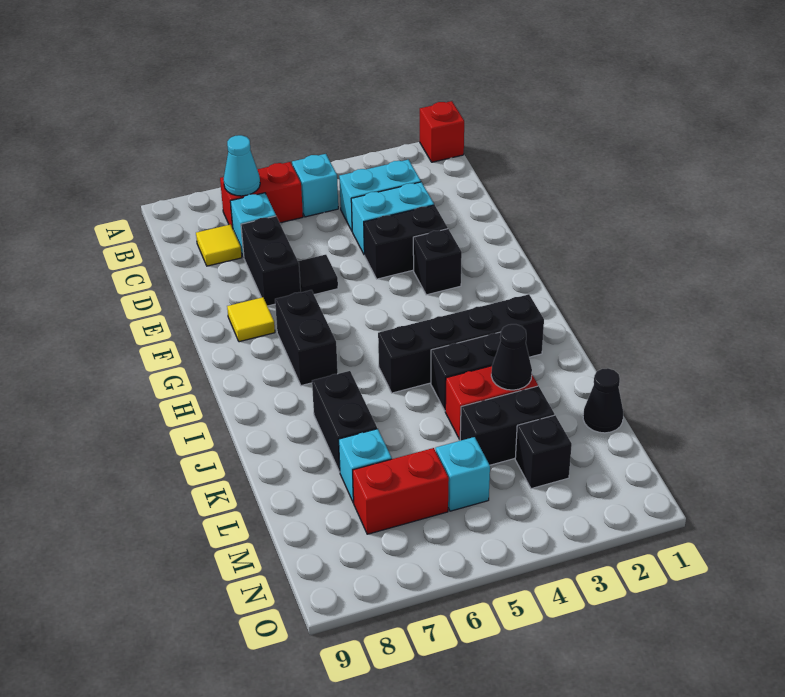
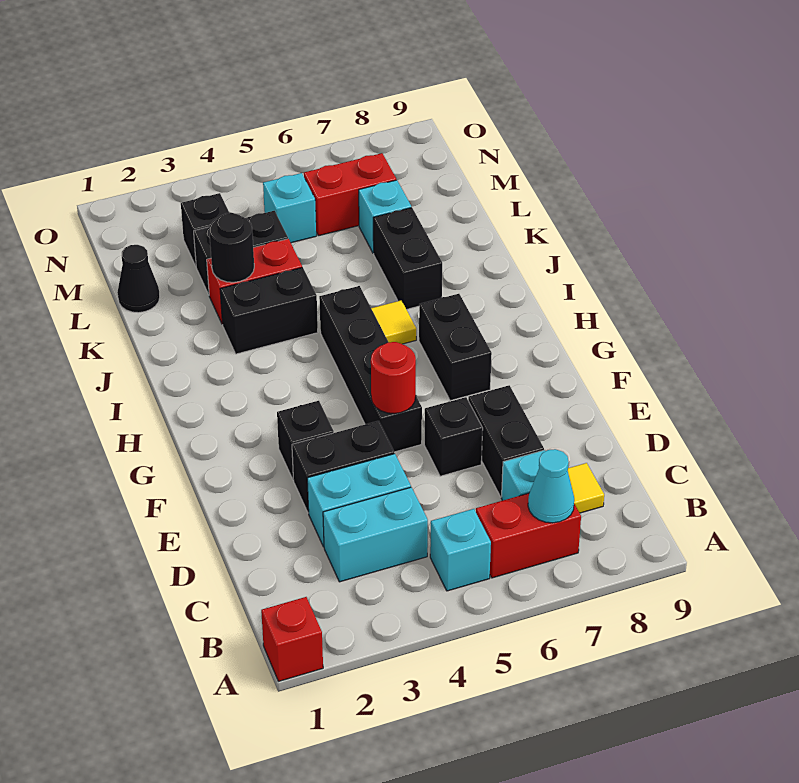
black 1x1 tile [298,255,338,295] -> black 1x1 brick [424,397,483,476]
none -> red 1x1 round brick [371,342,416,414]
yellow 1x1 tile [227,297,275,342] -> yellow 1x1 tile moved to [371,300,416,344]
black 1x4 brick [378,294,544,393] -> black 1x4 brick turned to [319,286,422,452]
black 1x1 cone [491,324,532,390] -> black 1x1 round brick [209,213,254,282]

